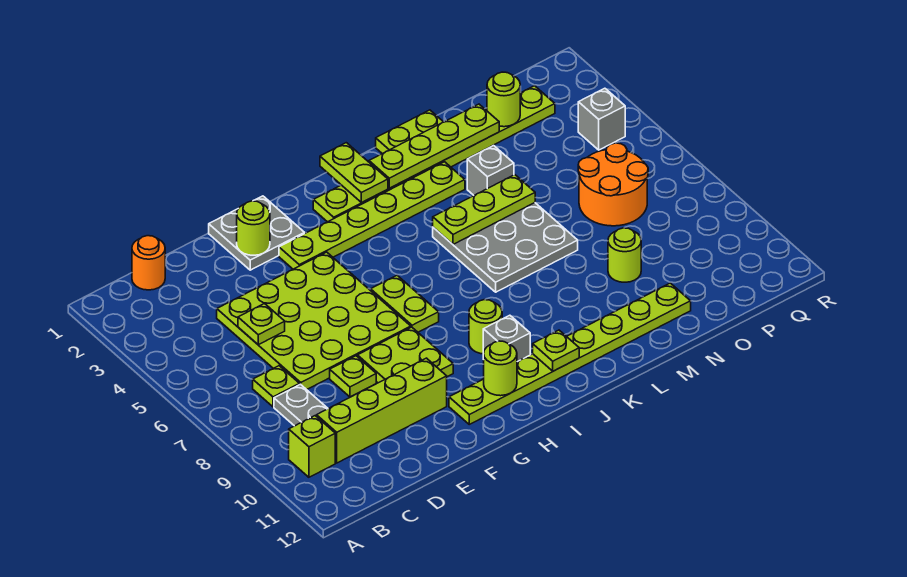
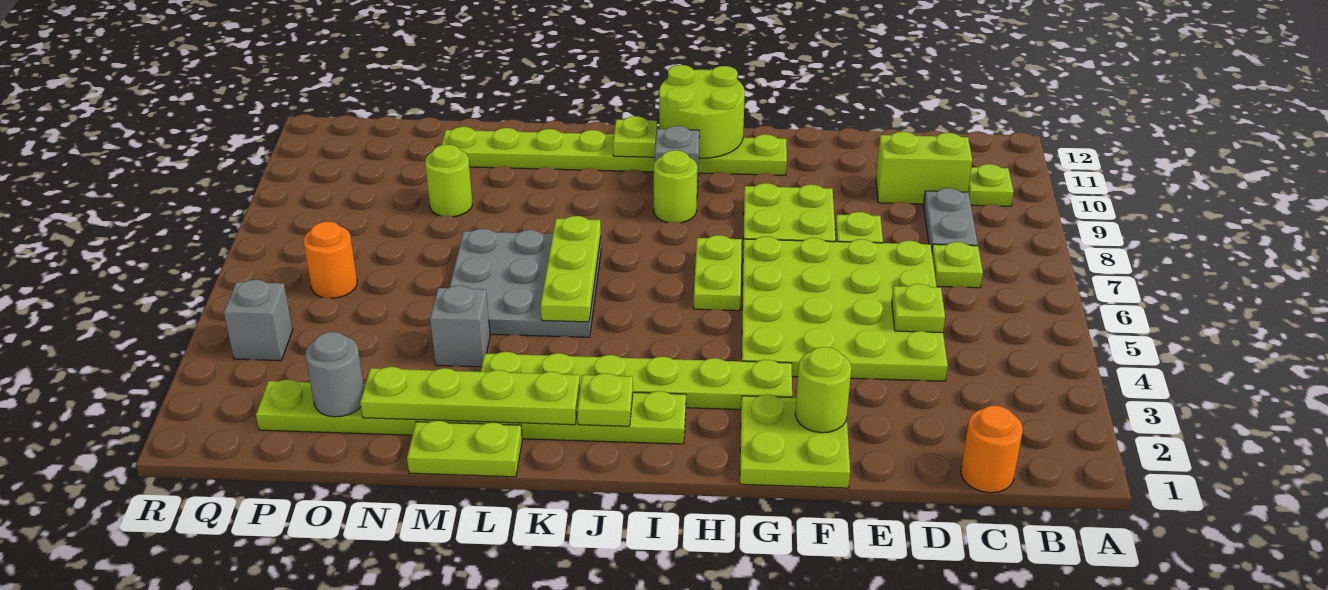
lime 1x1 brick [289,416,335,477] -> lime 1x1 plate [968,164,1014,206]
lime 1x4 brick [317,358,447,463] -> lime 1x2 brick [876,132,972,204]
grey 2x2 plate [209,196,304,270] -> lime 2x2 plate [740,395,850,488]
lime 1x1 round brick [484,341,517,396] -> lime 2x2 round brick [659,65,745,158]
lime 1x2 plate [320,143,388,203] -> lime 1x1 plate [577,373,633,426]
lime 1x3 plate [433,175,535,244] -> lime 1x3 plate turned to [541,216,601,322]
lime 1x1 round brick [487,72,520,127] -> grey 1x1 round brick [305,332,364,417]
orange 2x2 round brick [578,143,648,226] -> orange 1x1 round brick [303,222,357,298]

